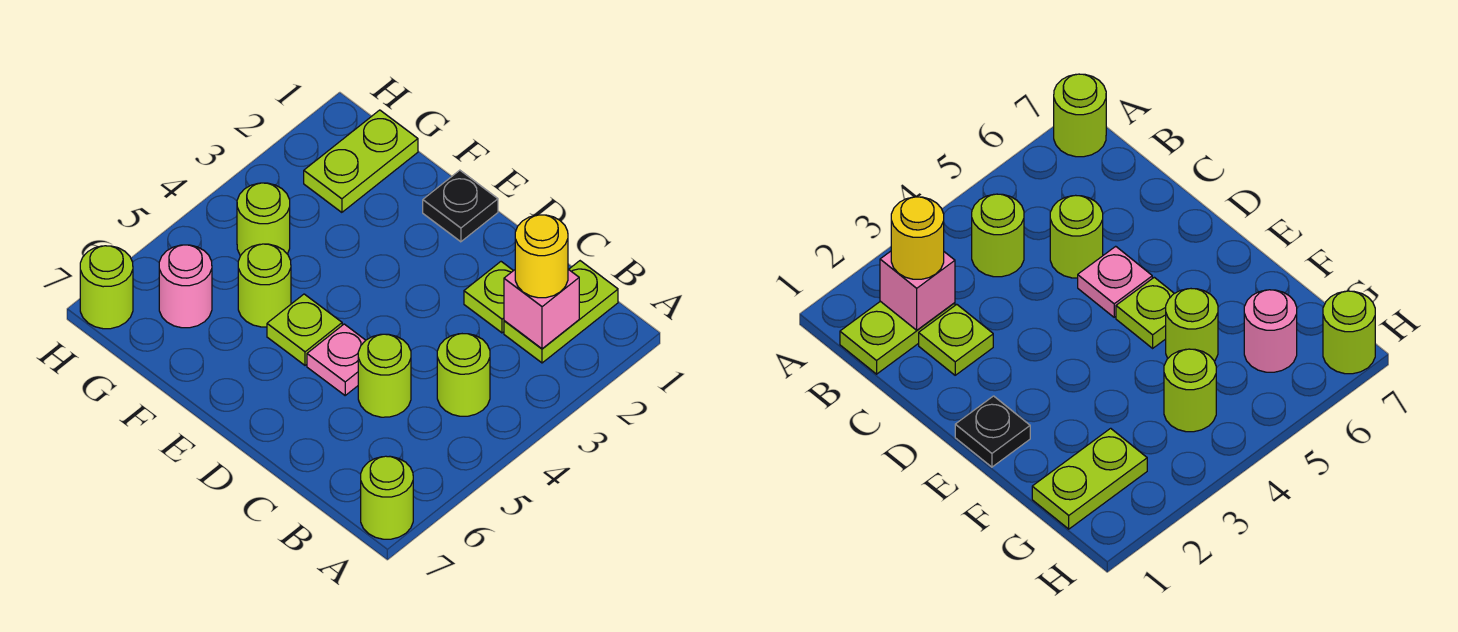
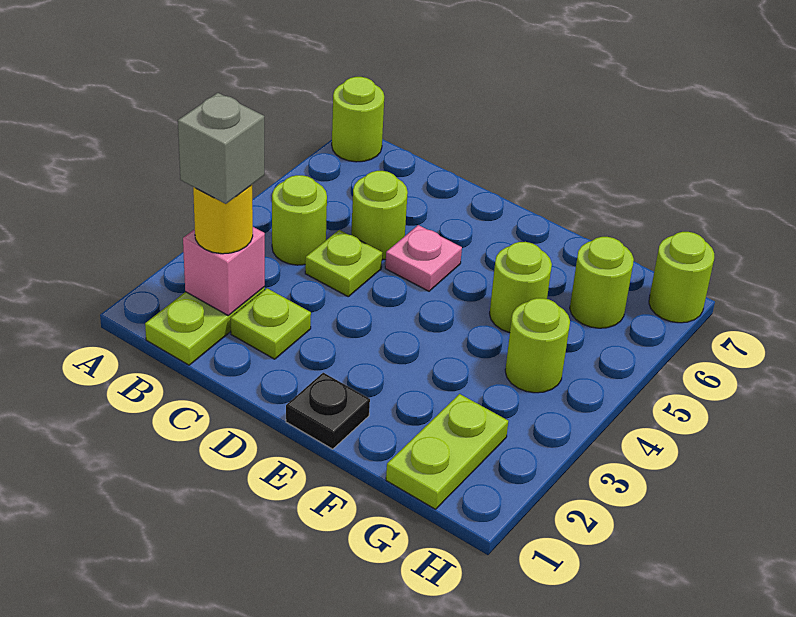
none -> grey 1x1 brick [178,93,264,204]
lime 1x1 plate [267,294,342,365] -> lime 1x1 plate moved to [305,230,382,297]
pink 1x1 round brick [159,245,212,328] -> lime 1x1 round brick [570,237,634,328]

